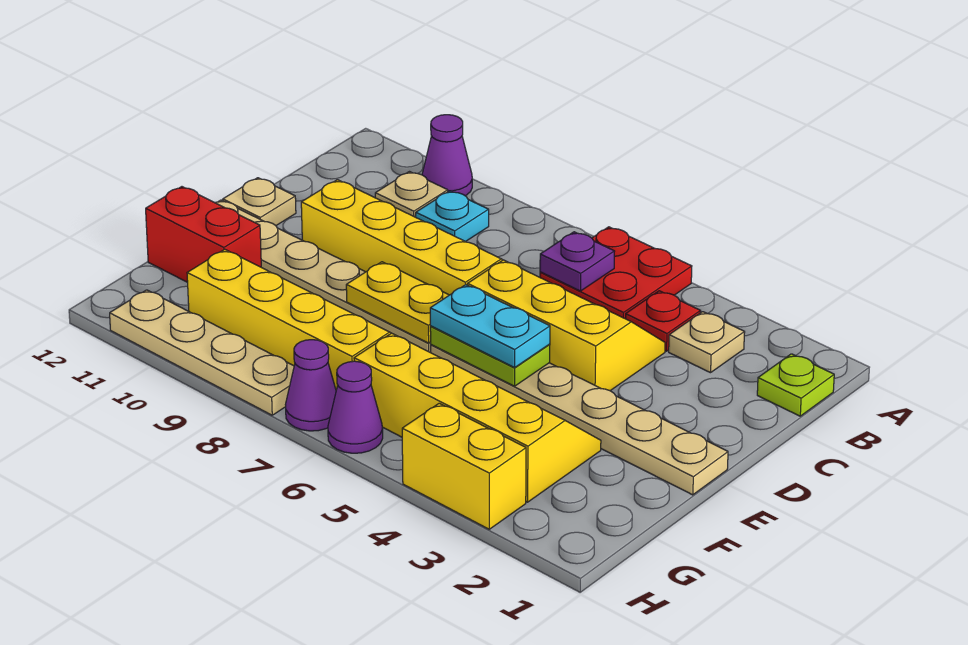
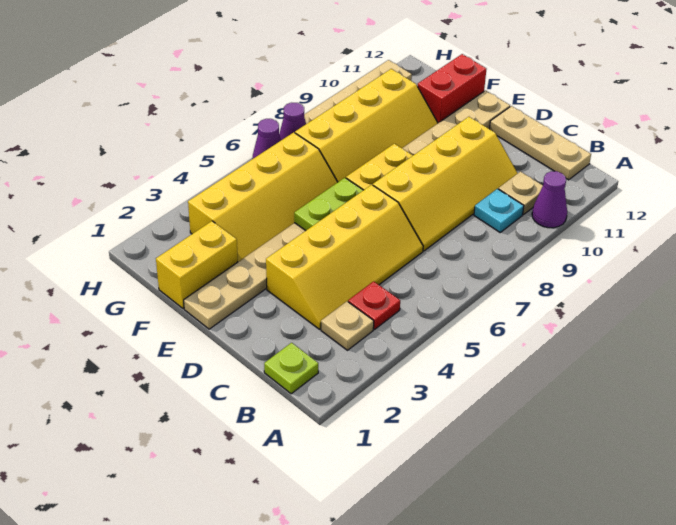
red 2x2 plate [540,227,692,318] -> none
purple 1x1 plate [540,232,615,291] -> none
yellow 2x3 slope [468,260,665,391] -> yellow 2x4 slope [266,185,423,329]
tan 1x1 plate [223,178,296,226] -> tan 1x3 plate [490,106,591,180]
cyan 1x2 plate [430,285,550,368] -> none
yellow 1x2 brick [402,403,526,529] -> yellow 1x2 brick moved to [156,221,238,309]

